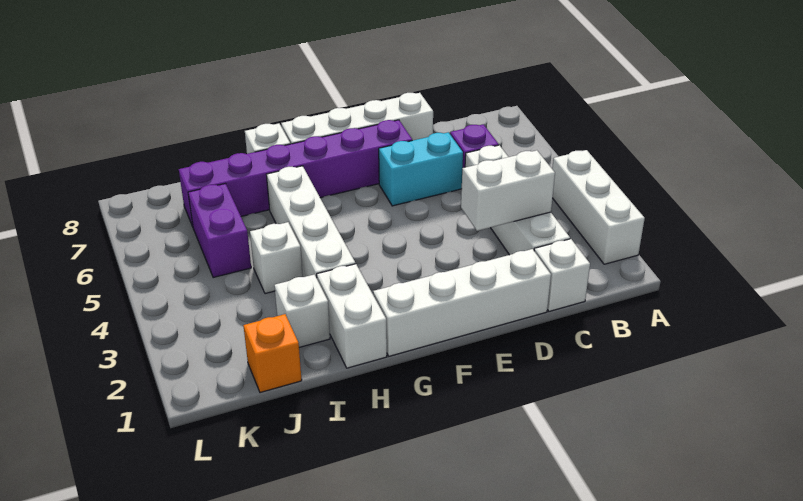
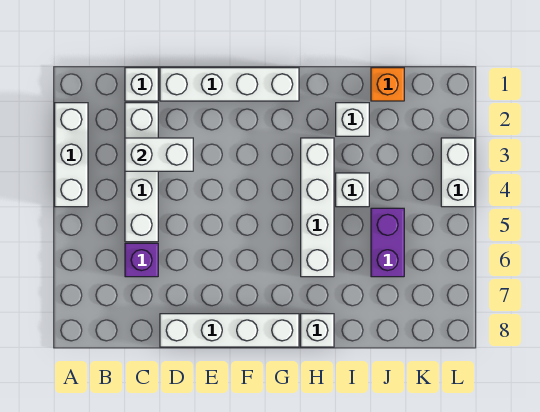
cyan 1x2 brick [379,132,463,206] -> none
purple 1x6 brick [179,120,412,226] -> none
white 1x2 brick [317,264,387,368] -> white 1x2 brick moved to [441,138,475,207]

